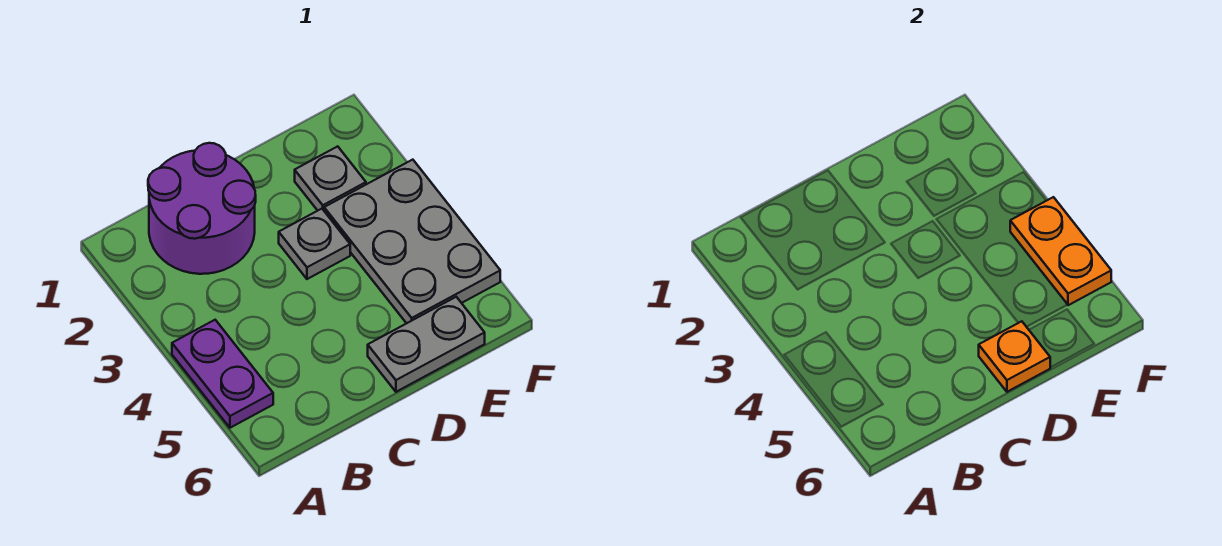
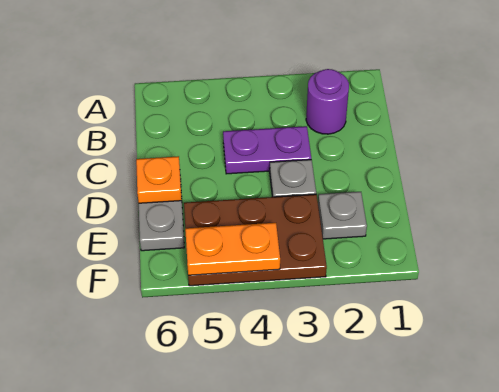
purple 1x2 plate [172,320,273,428] -> purple 1x2 plate moved to [223,126,311,174]
purple 2x2 round brick [148,143,256,274] -> purple 1x1 round brick [306,69,349,134]
grey 2x3 plate [324,160,500,323] -> brown 2x3 plate [184,194,327,286]

